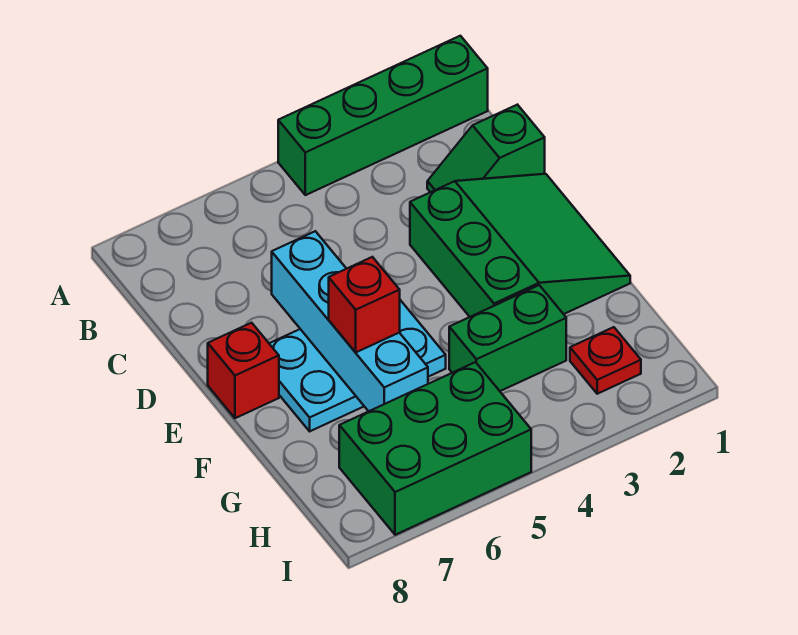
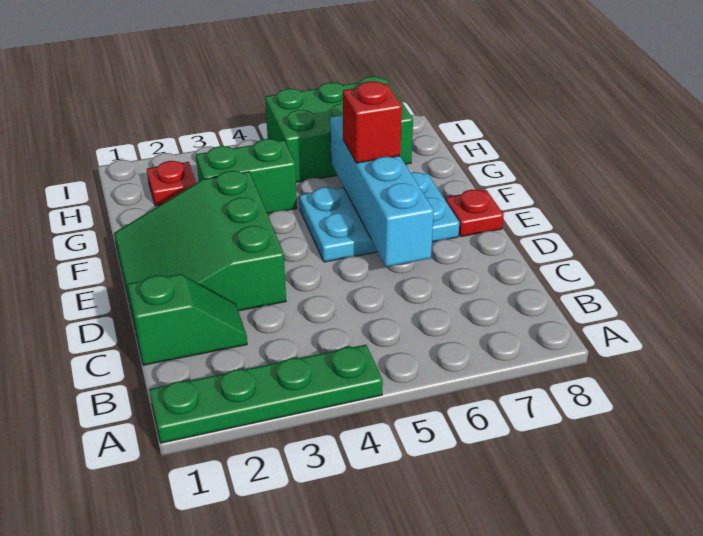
green 1x4 brick [278,36,488,195] -> green 1x4 plate [149,345,383,443]
red 1x1 brick [208,323,279,418] -> red 1x1 plate [445,189,504,237]

